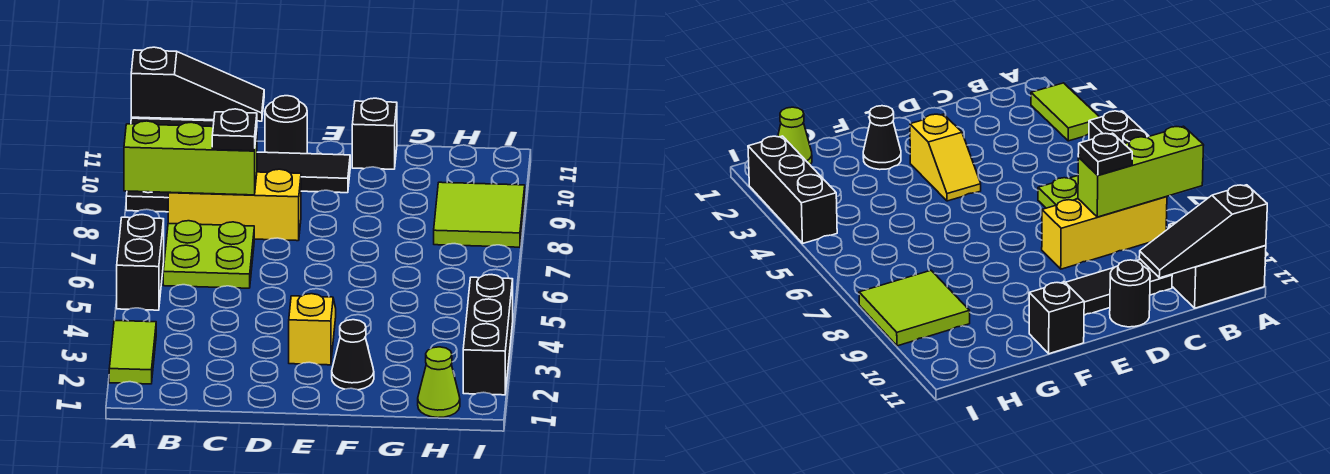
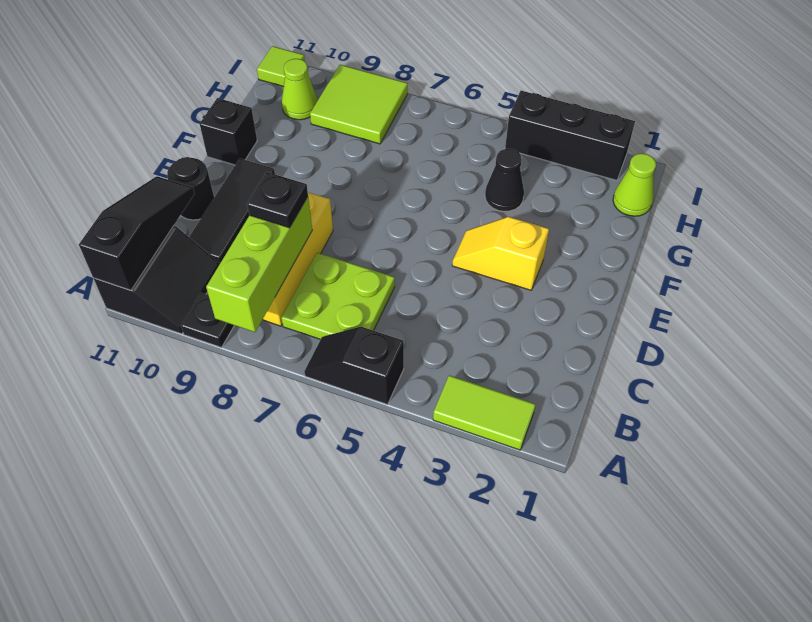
black 1x2 brick [117,215,164,310] -> black 1x2 slope [304,327,404,405]
black 1x1 cone [332,320,374,390] -> black 1x1 cone moved to [485,149,524,211]
none -> lime 1x1 cone [282,59,318,120]
none -> lime 1x1 tile [257,46,305,87]

